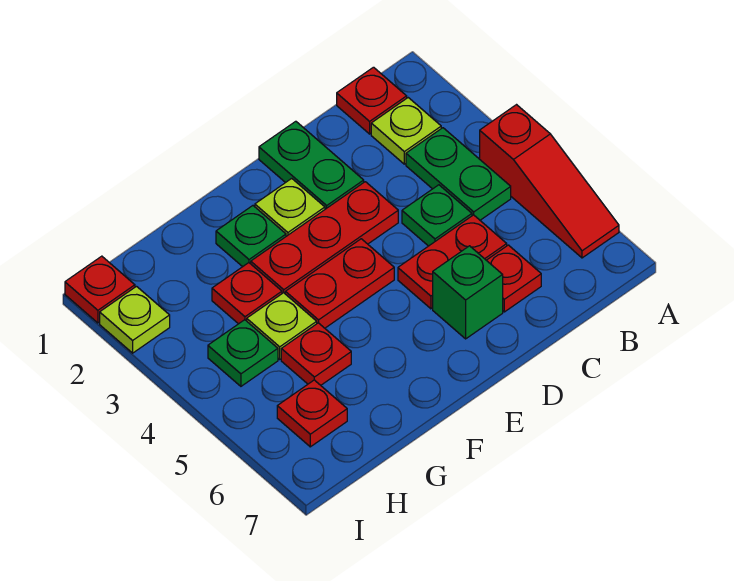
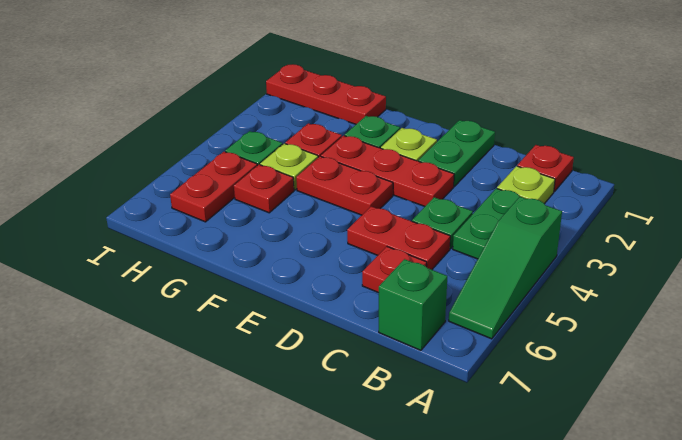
red 1x3 slope [480,105,619,258] -> green 1x3 slope [449,197,562,339]
green 1x1 brick [433,246,503,339] -> green 1x1 brick moved to [379,259,447,350]
red 1x1 plate [277,380,347,447] -> red 1x2 plate [170,152,257,222]
red 1x1 plate [65,256,135,323] -> red 1x3 plate [266,64,386,124]
lime 1x1 plate [100,287,170,353] -> none

